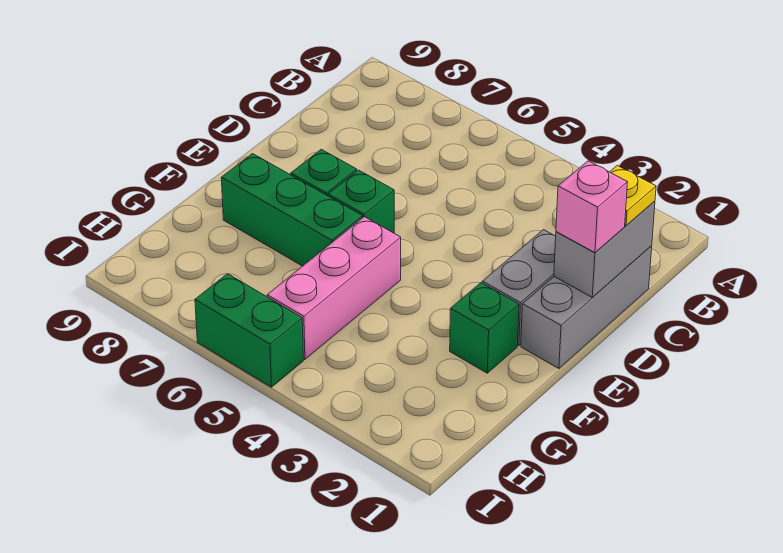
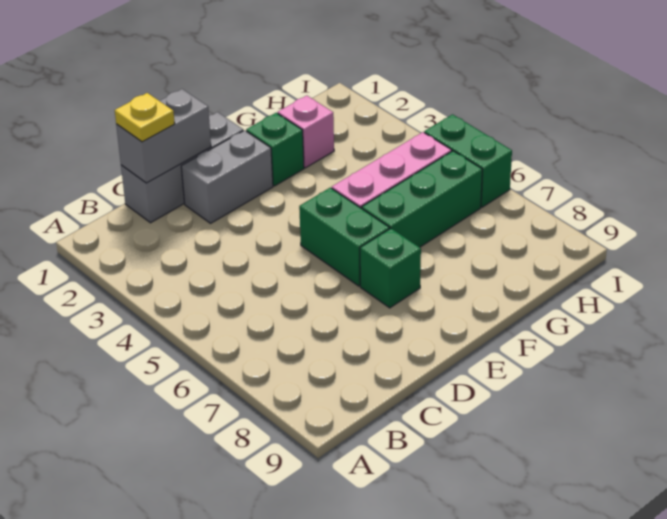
pink 1x1 brick [556,161,628,253] -> pink 1x1 brick moved to [278,96,334,168]
green 1x1 brick [328,170,394,233] -> green 1x2 brick [299,188,389,286]
green 1x3 brick [221,154,362,266] -> green 1x3 brick turned to [362,151,482,247]

